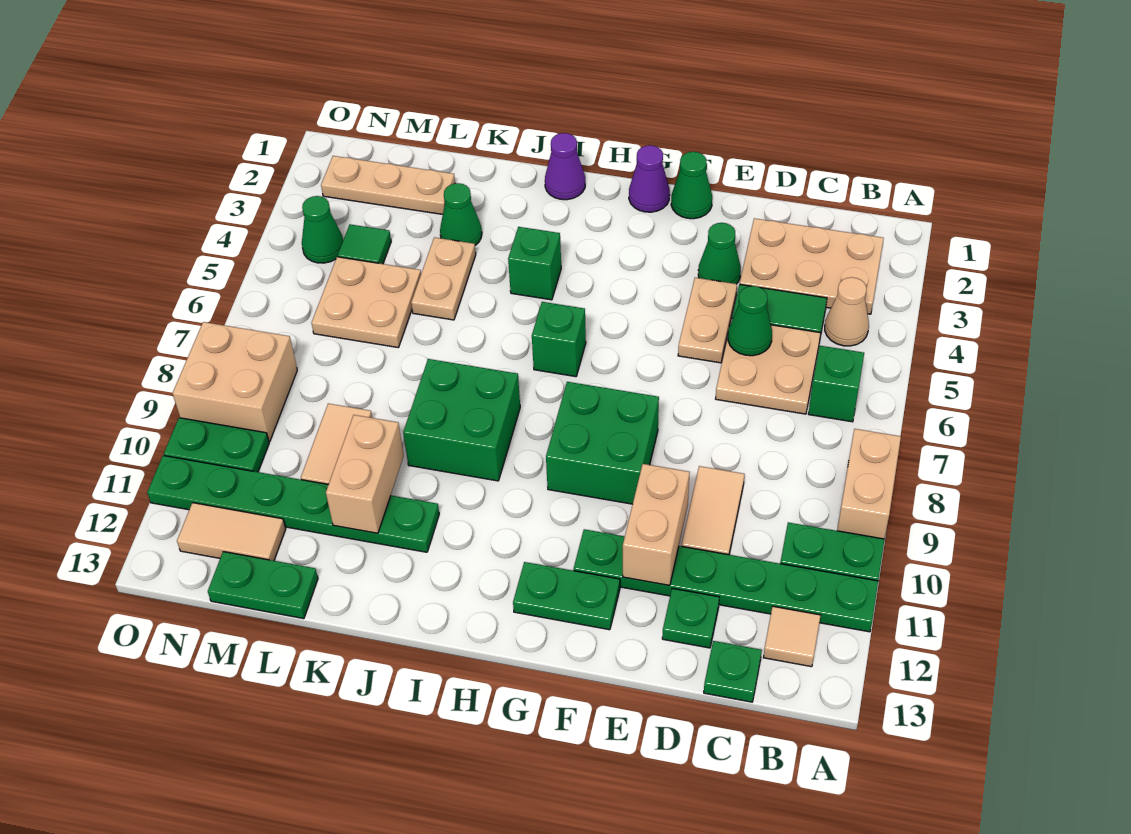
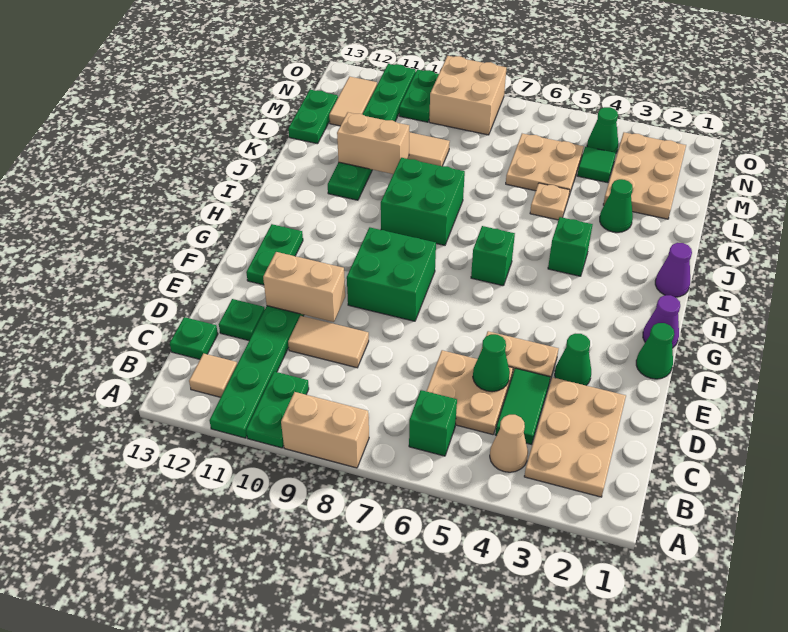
tan 1x2 plate [411,237,476,320] -> tan 1x1 plate [530,183,570,220]
tan 1x3 plate [321,156,455,214] -> tan 2x3 plate [603,132,686,219]

